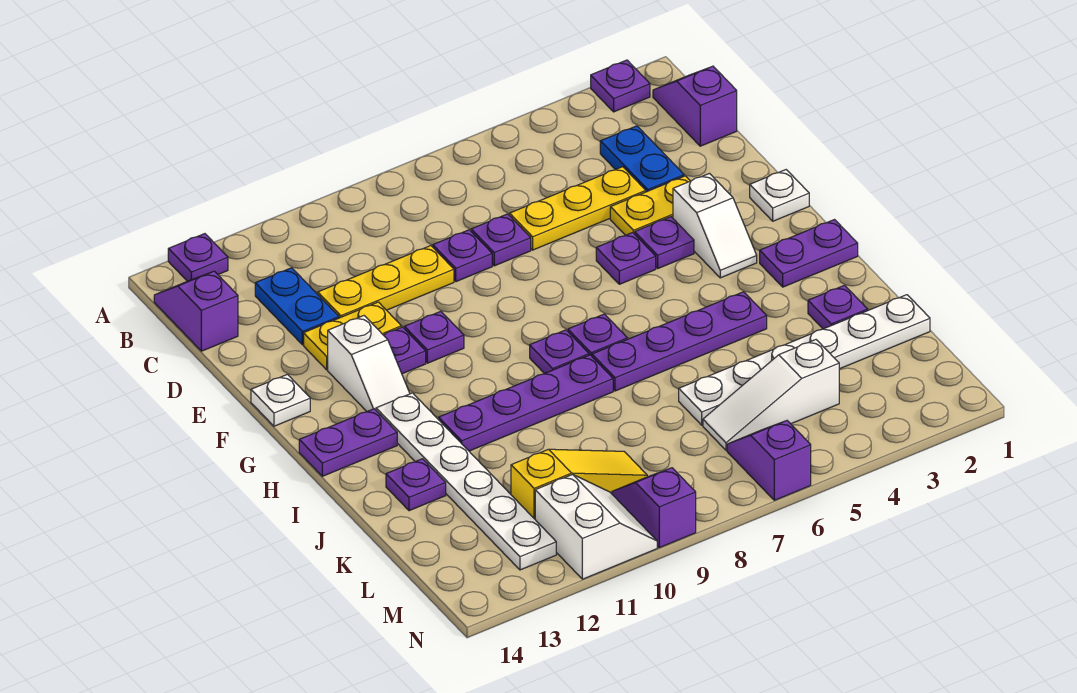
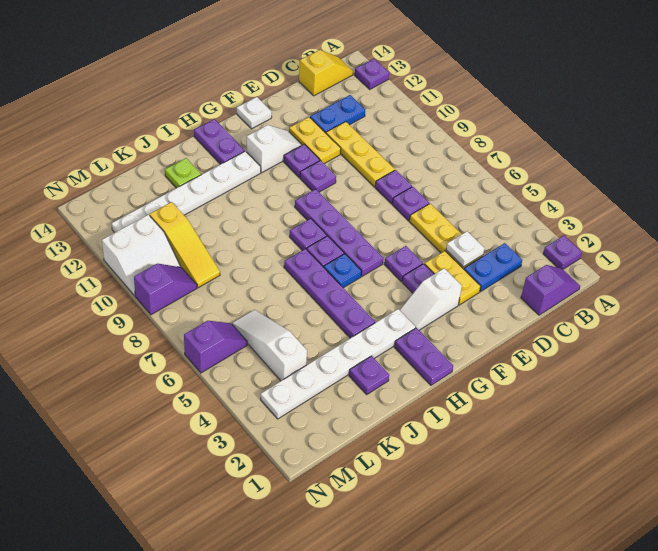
purple 1x2 slope [154,271,238,351] -> yellow 1x2 slope [299,50,353,96]
white 1x1 plate [750,170,809,221] -> white 1x1 plate moved to [446,231,485,267]
white 1x2 slope [328,316,410,411] -> white 1x2 slope turned to [247,125,302,172]
none -> blue 1x1 plate [324,254,361,288]
purple 1x4 plate [439,355,613,451] -> purple 1x4 plate moved to [295,189,383,276]
purple 1x1 plate [386,459,446,511] -> lime 1x1 plate [165,158,201,188]
white 1x6 plate [679,295,930,425] -> white 1x6 plate turned to [261,309,416,419]

